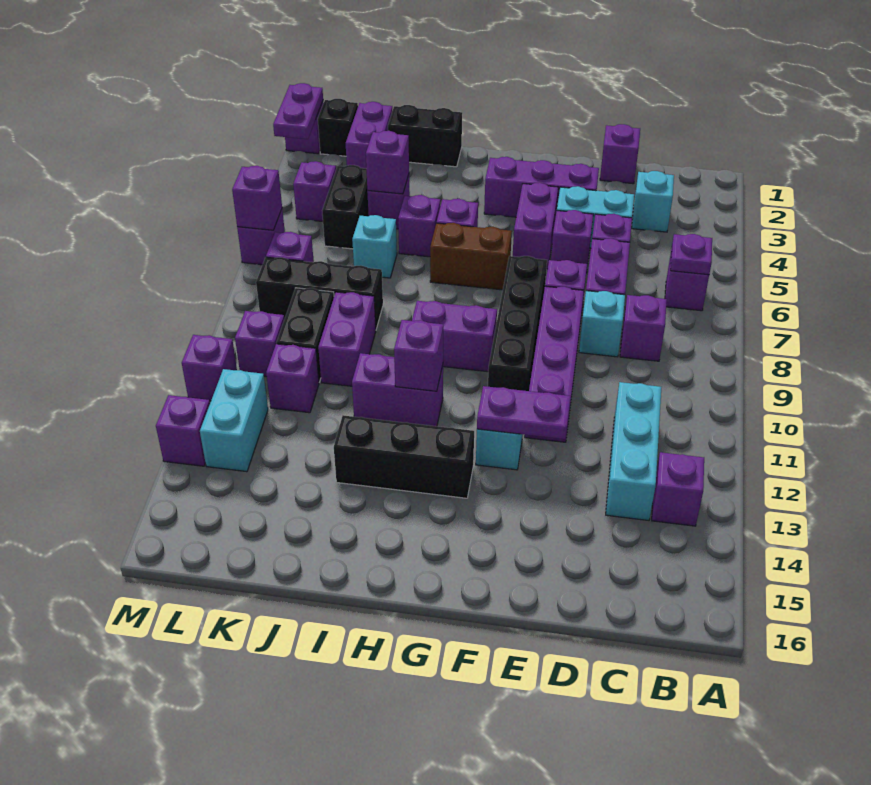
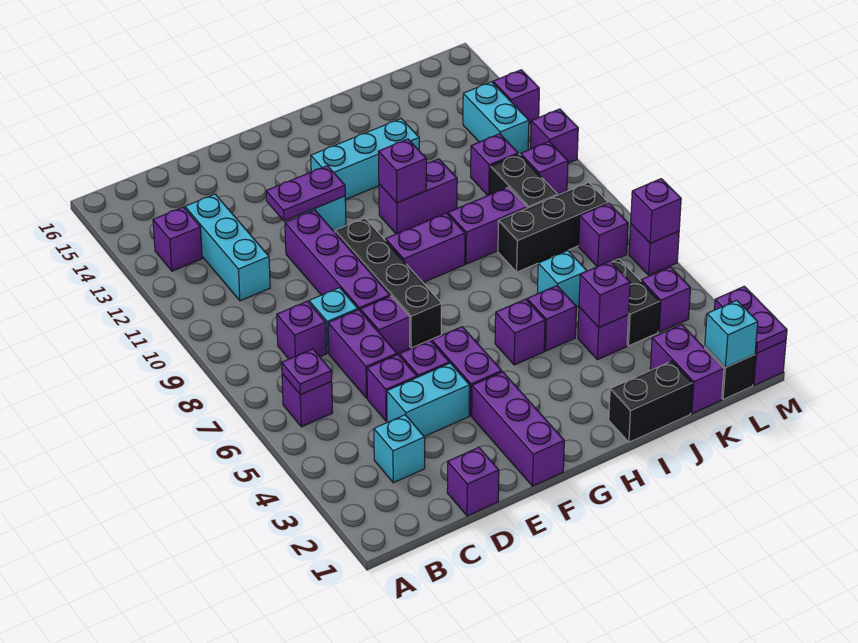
purple 1x3 brick [484,157,599,217] -> purple 1x3 brick turned to [472,372,564,486]
brown 1x2 brick [430,223,512,290] -> none
black 1x3 brick [334,415,474,498] -> cyan 1x3 brick [311,119,419,200]
purple 1x2 brick [318,292,376,386] -> purple 1x2 brick turned to [448,187,527,264]
none -> cyan 1x1 brick [705,300,758,367]

